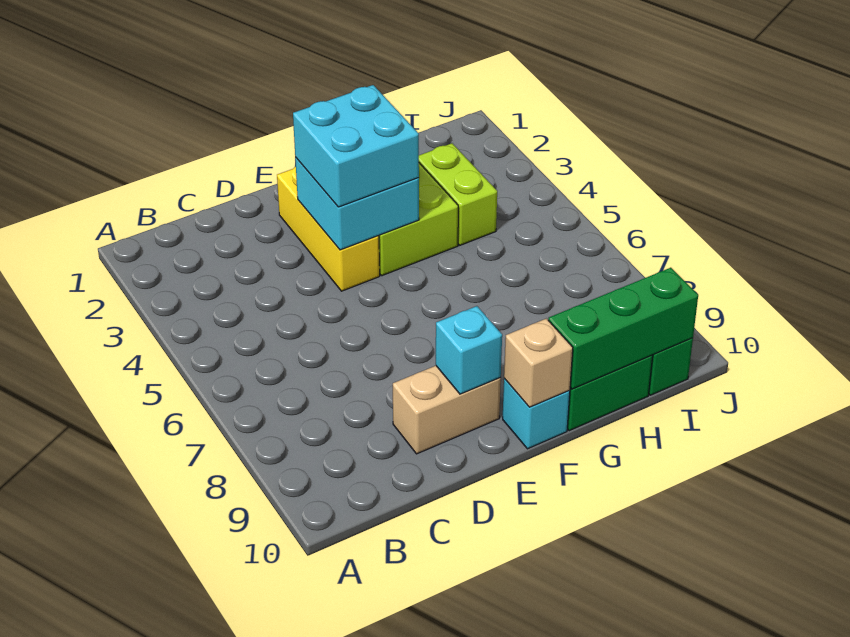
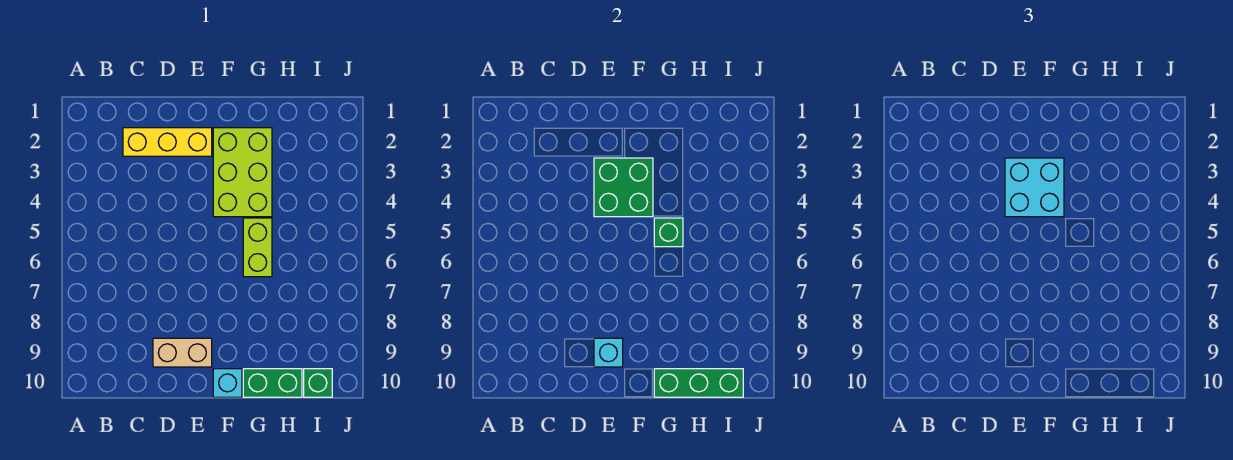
yellow 1x3 brick [277,167,380,291] -> yellow 1x3 brick turned to [123,128,212,156]
cyan 2x2 brick [295,157,419,250] -> green 2x2 brick [594,158,653,217]
tan 1x1 brick [504,319,573,407] -> none
none -> green 1x1 brick [654,218,683,247]
lime 1x2 brick [419,143,497,245] -> lime 1x2 brick moved to [243,218,272,277]

